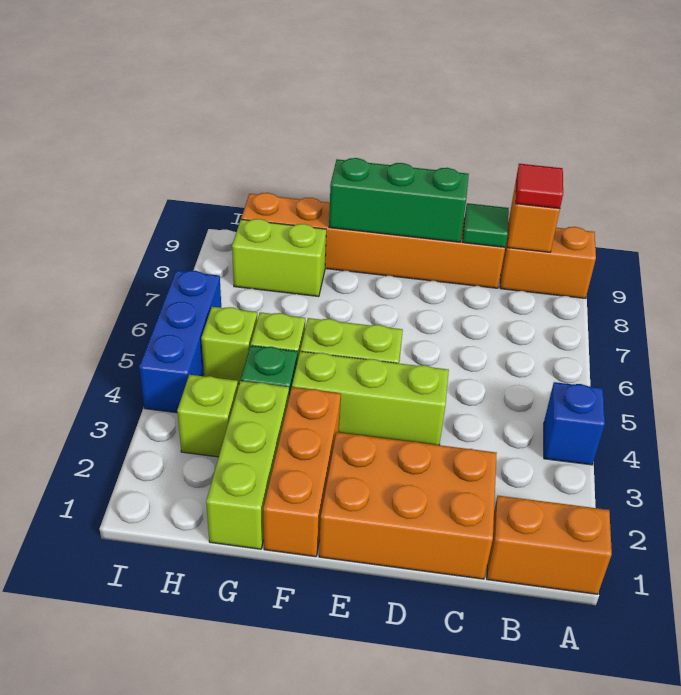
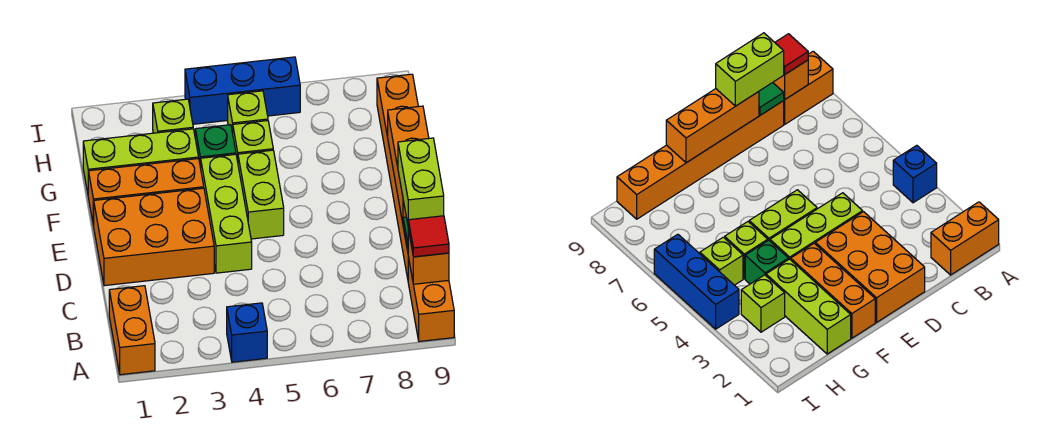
orange 2x3 brick [319,432,497,579] -> orange 2x3 brick turned to [94,188,214,286]
green 1x3 brick [329,158,469,242] -> orange 1x3 brick [388,106,429,223]
lime 1x2 brick [232,219,326,297] -> lime 1x2 brick moved to [398,138,444,223]

